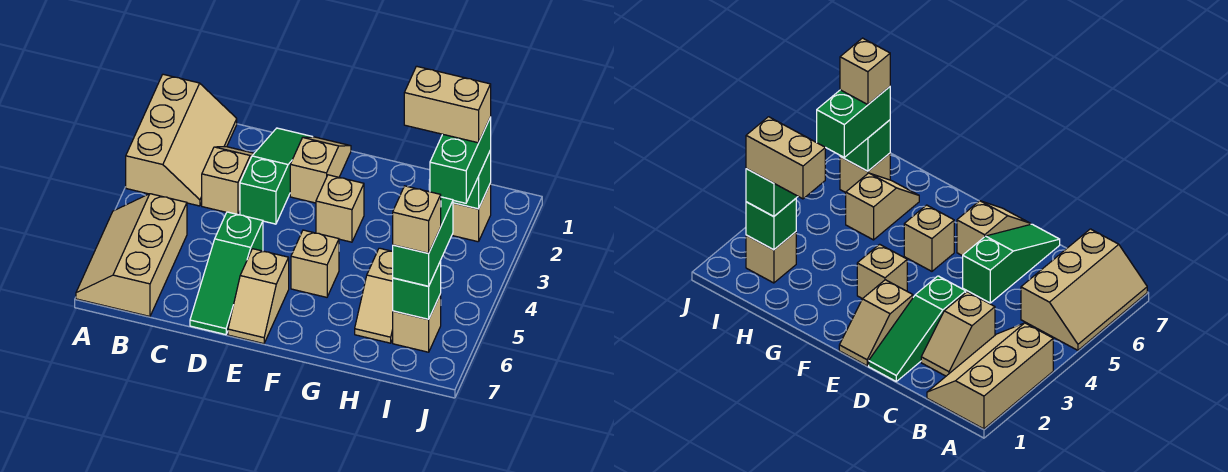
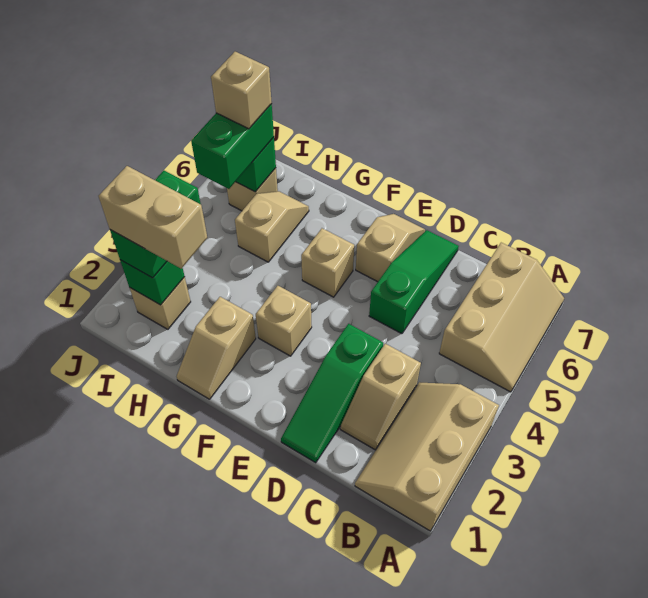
tan 1x2 slope [290,137,351,203] -> tan 1x2 slope moved to [177,297,256,399]

